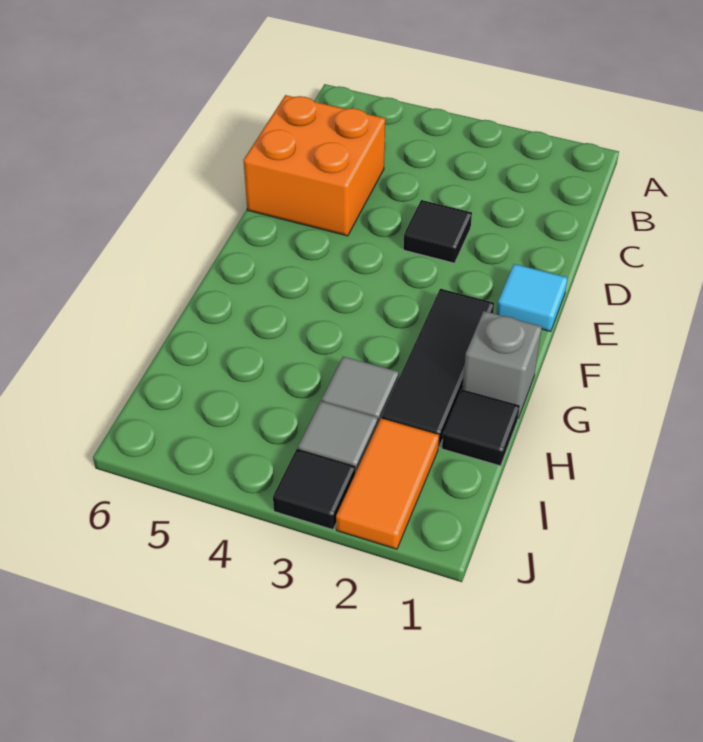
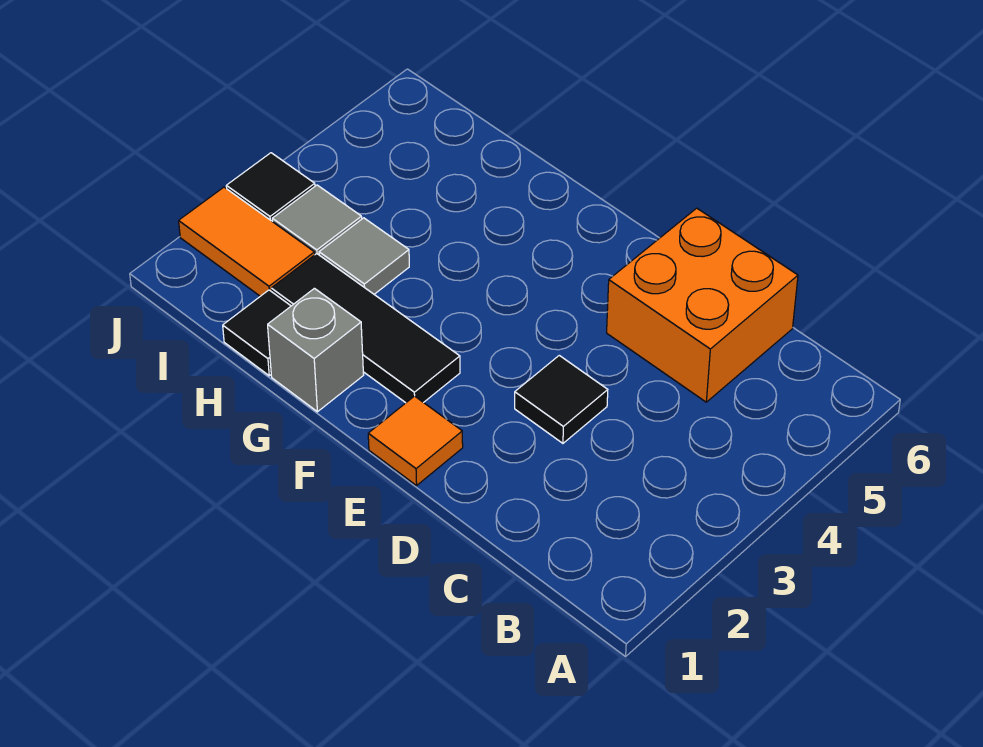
cyan 1x1 tile [497,264,568,332] -> orange 1x1 tile [368,396,463,485]

